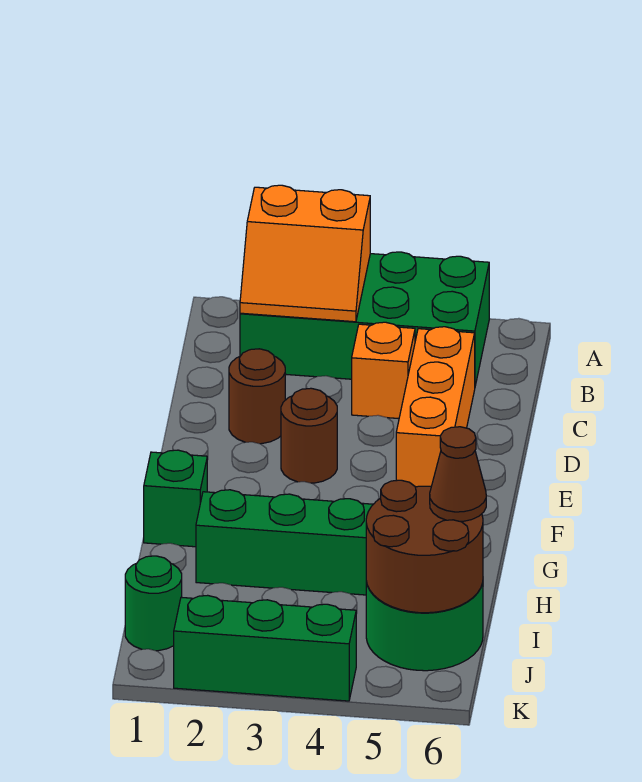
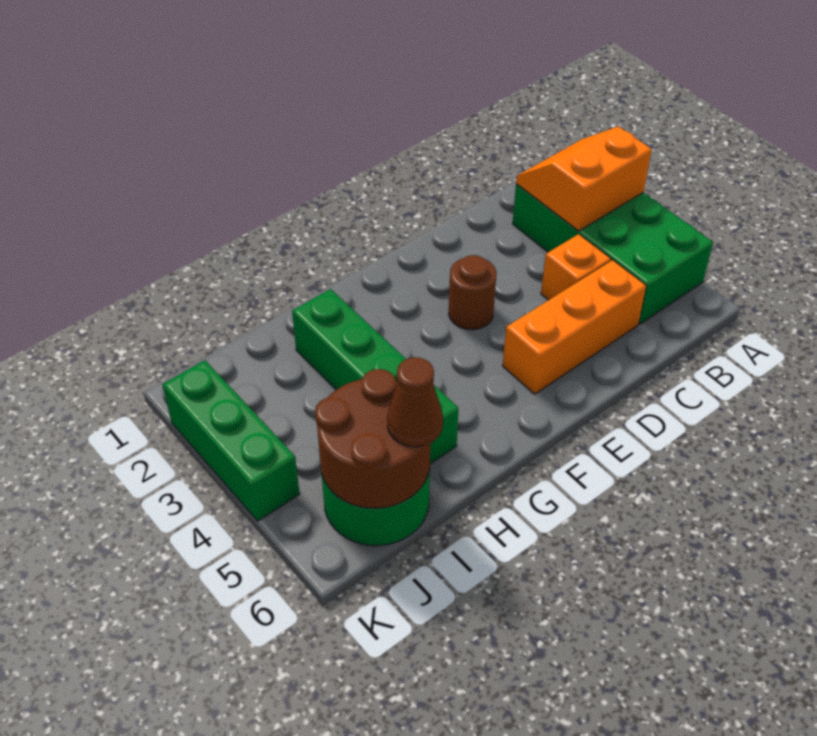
orange 2x2 slope [240,185,370,322] -> orange 2x2 slope turned to [516,126,652,231]
brown 1x1 round brick [229,349,285,444] -> none
green 1x1 brick [144,450,207,547] -> none
green 1x1 round brick [125,556,182,651] -> none

